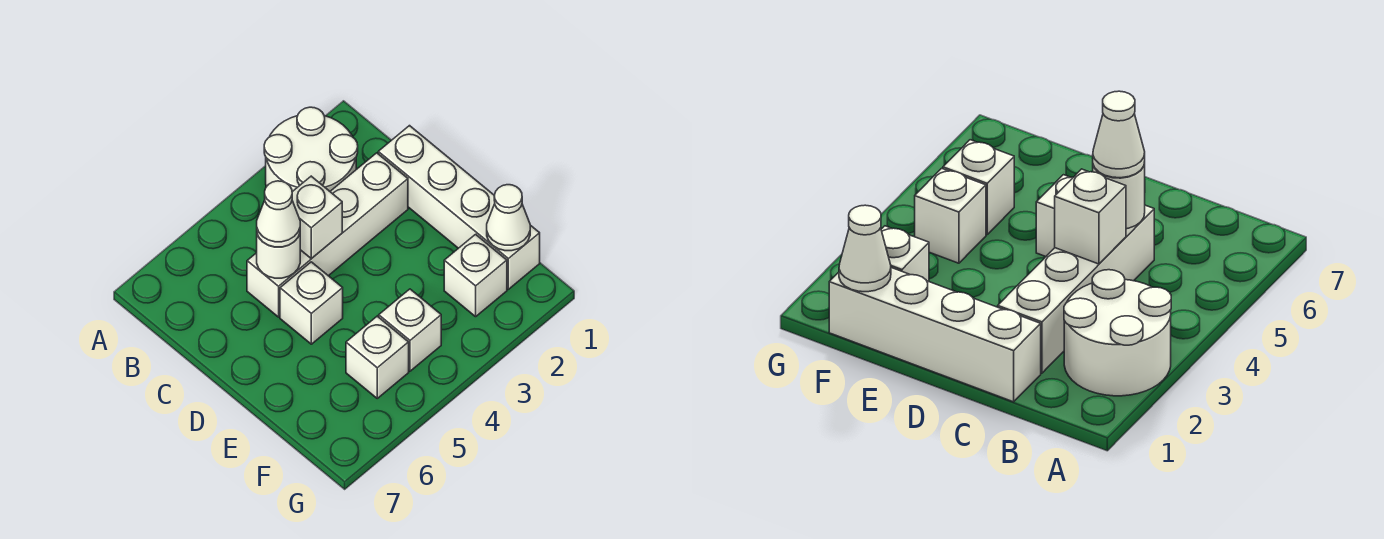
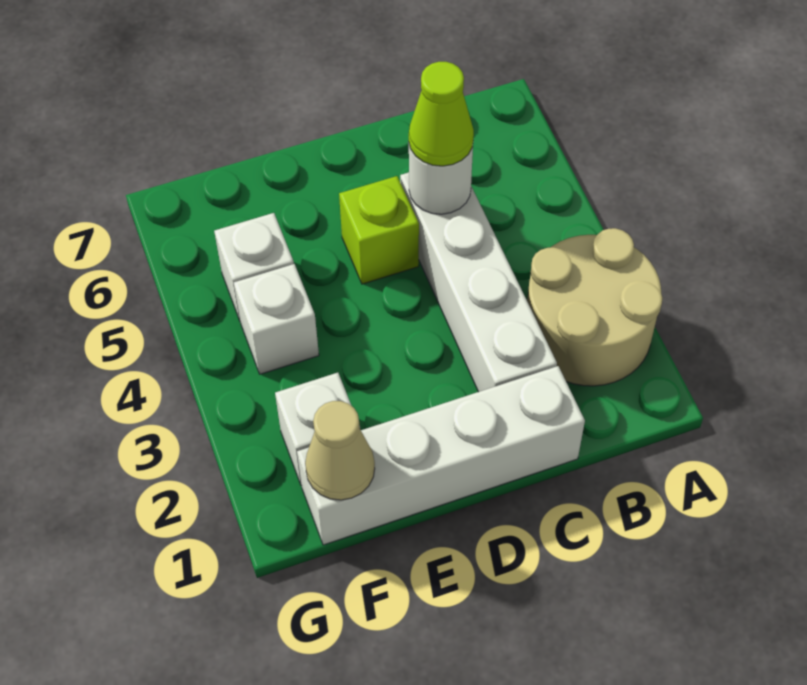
white 2x2 round brick [264,107,358,192] -> tan 2x2 round brick [527,228,662,386]
white 1x1 brick [292,176,342,259] -> none
white 1x1 cone [257,181,300,247] -> lime 1x1 cone [409,62,474,166]
white 1x1 brick [280,262,343,344] -> lime 1x1 brick [339,176,419,284]
white 1x1 cone [487,185,530,251] -> tan 1x1 cone [305,401,375,500]

